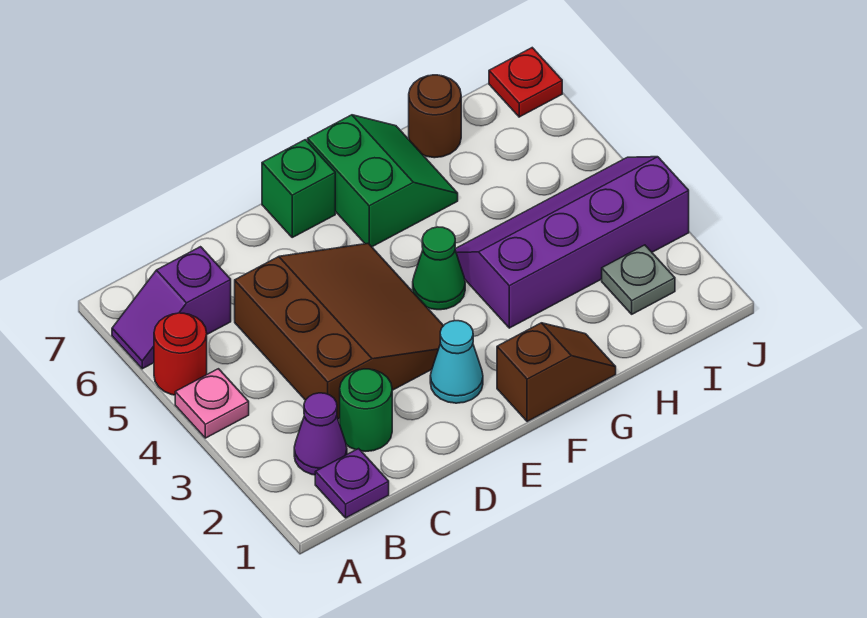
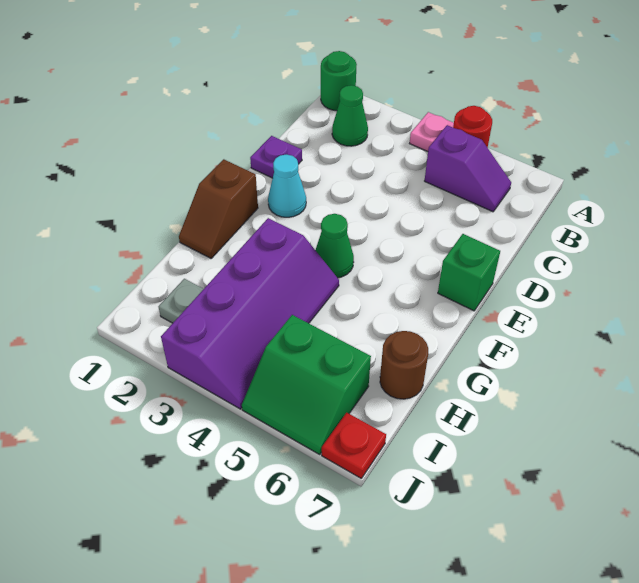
purple 1x2 slope [112,247,231,369] -> purple 1x2 slope turned to [425,125,511,212]
purple 1x1 plate [315,449,389,518] -> purple 1x1 plate moved to [250,136,302,178]
purple 1x1 cone [294,393,347,475] -> green 1x1 cone [332,85,368,146]
green 1x1 round brick [340,369,392,452] -> green 1x1 round brick moved to [321,51,357,111]
brown 3x3 slope [235,243,443,419] -> none
green 2x2 slope [308,115,458,247] -> green 2x2 slope moved to [242,315,371,454]

